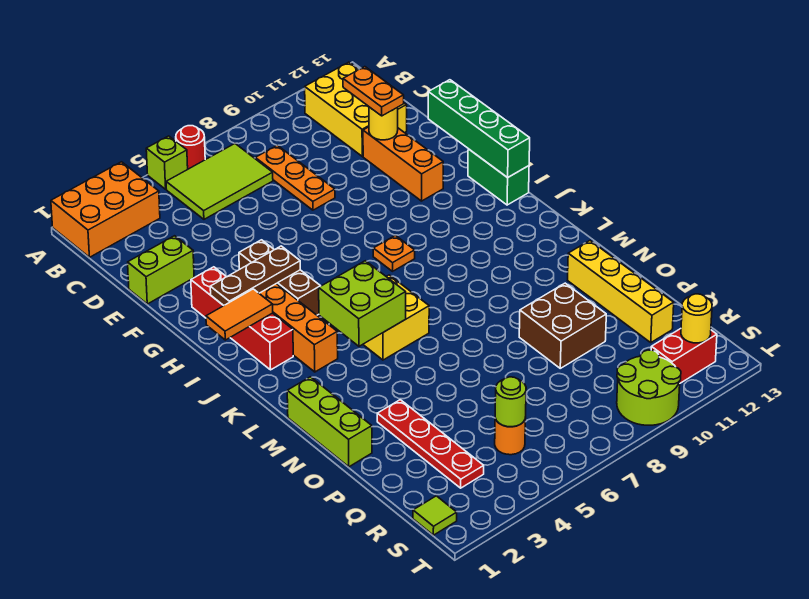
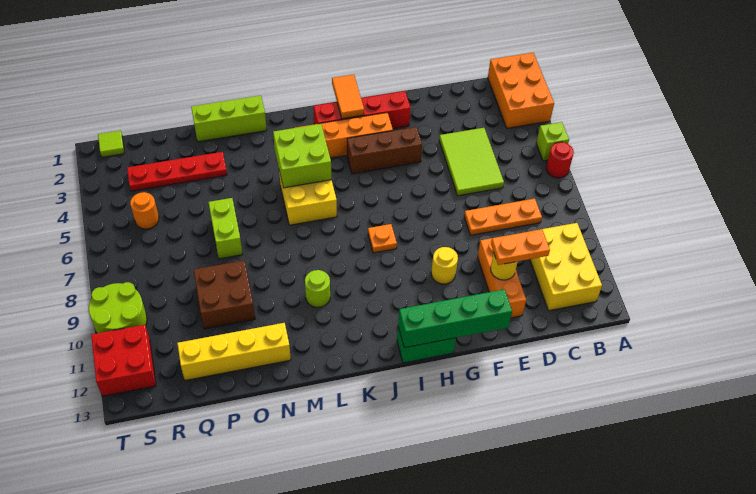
lime 2x3 tile [166,144,273,219] -> lime 2x3 tile moved to [439,128,504,196]
yellow 2x3 brick [305,62,407,156] -> yellow 2x3 brick turned to [530,223,602,311]
lime 1x2 brick [128,236,194,304] -> lime 1x2 brick moved to [209,198,242,259]
orange 1x3 brick [363,127,443,201] -> orange 1x3 brick turned to [478,238,526,318]
brown 1x3 plate [210,246,300,306] -> none
lime 1x1 round brick [495,377,526,427] -> lime 1x1 round brick moved to [305,270,330,308]
red 1x2 brick [651,329,717,383] -> red 2x2 brick [91,325,156,396]
yellow 1x1 round brick [681,294,712,343] -> yellow 1x1 round brick moved to [431,247,458,284]

